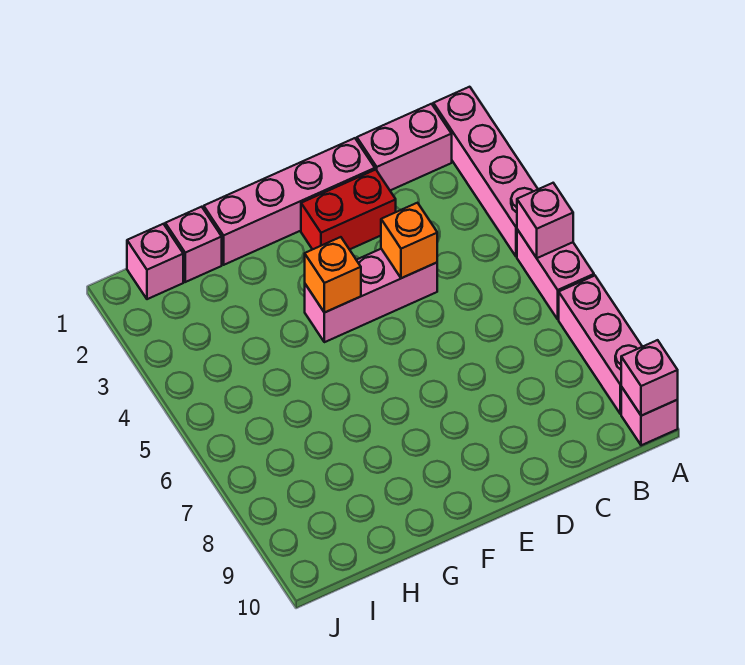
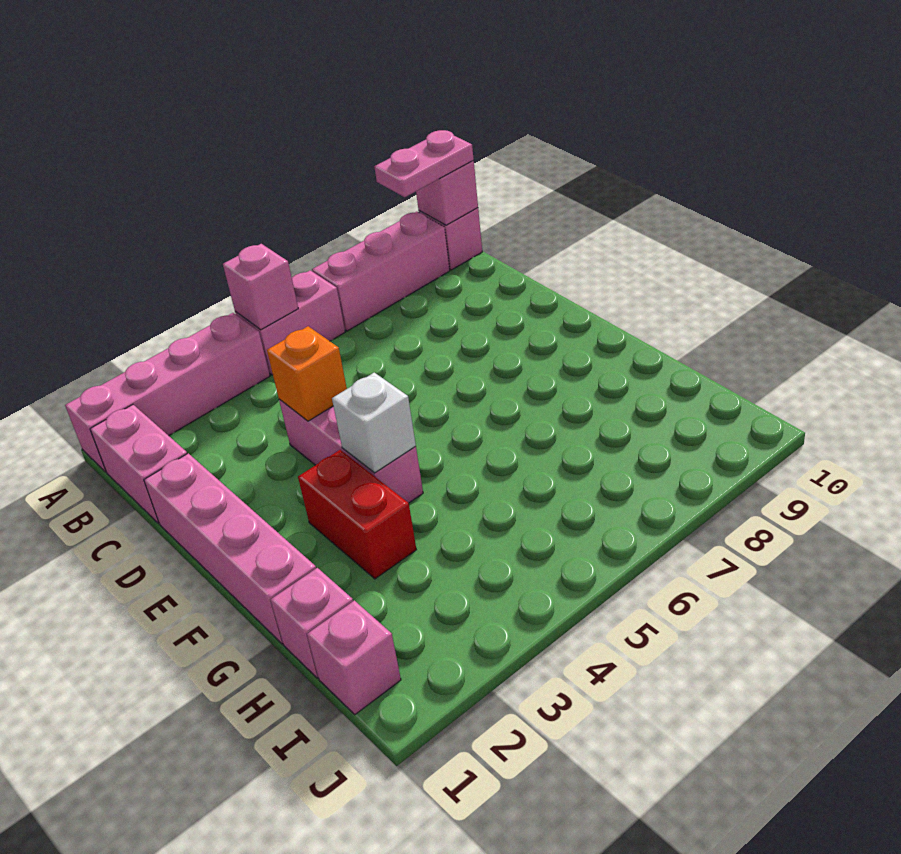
none -> pink 1x2 plate [374,130,474,197]
red 1x2 brick [301,170,396,249] -> red 1x2 brick moved to [298,450,416,579]
orange 1x1 brick [305,237,361,313] -> white 1x1 brick [332,373,416,473]

